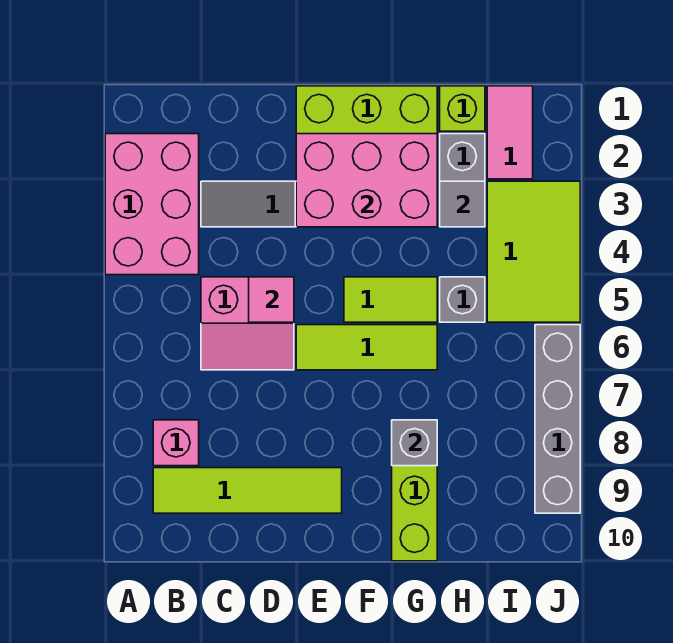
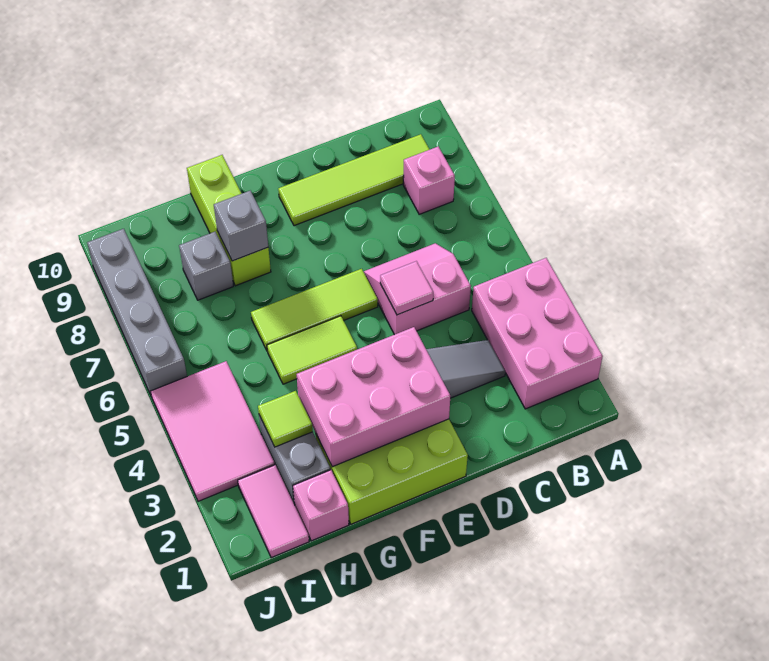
lime 1x1 brick [440,86,485,131] -> pink 1x1 brick [293,470,349,541]
grey 1x1 tile [440,181,485,227] -> lime 1x1 tile [258,391,313,447]
grey 1x1 brick [440,277,485,322] -> grey 1x1 brick moved to [179,232,233,300]
lime 2x3 tile [487,181,580,322] -> pink 2x3 tile [150,361,275,501]

